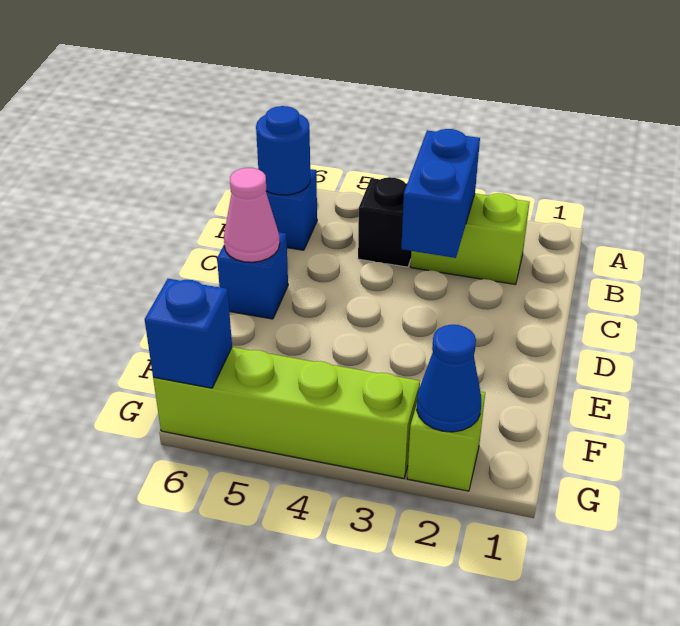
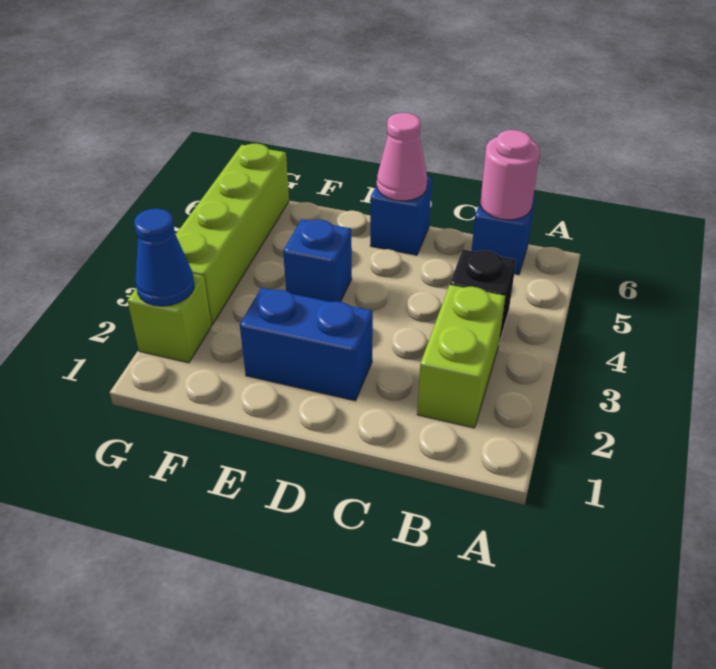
blue 1x2 brick [401,129,480,258] -> blue 1x2 brick moved to [240,288,373,401]
blue 1x1 round brick [256,106,310,195] -> pink 1x1 round brick [480,130,540,220]
blue 1x1 brick [145,279,232,388] -> blue 1x1 brick moved to [283,219,352,302]

